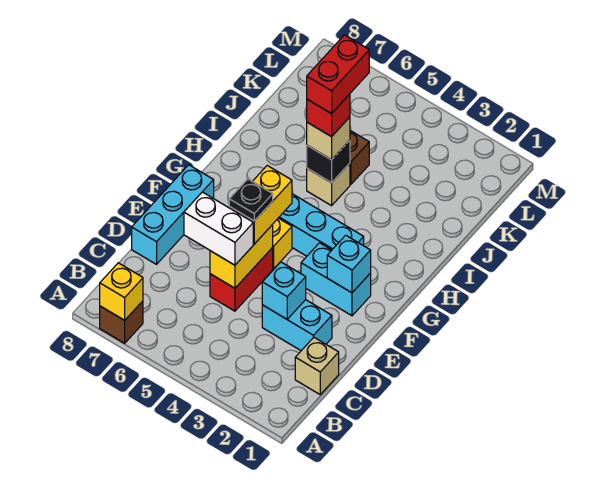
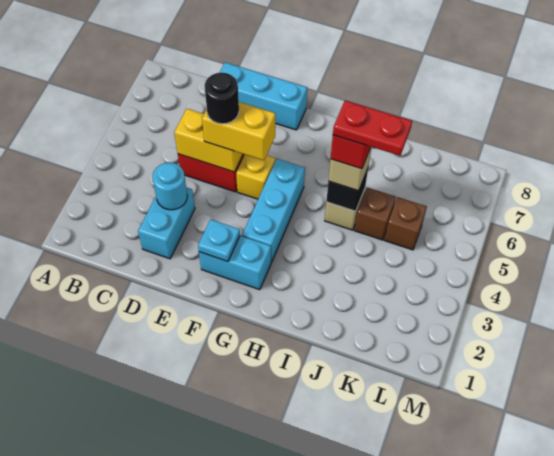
brown 1x1 brick [100,301,143,343] -> brown 1x1 brick moved to [385,197,427,250]
yellow 1x1 brick [100,263,143,320] -> none
tan 1x1 brick [295,337,339,394] -> none
cyan 1x1 brick [262,262,306,319] -> cyan 1x1 round brick [153,163,187,210]
white 1x2 brick [184,192,253,265] -> none
black 1x1 plate [229,179,273,221] -> black 1x1 round brick [205,73,239,124]
cyan 1x2 brick [301,243,371,316] -> cyan 1x2 brick turned to [199,236,271,290]
cyan 1x1 brick [327,235,371,293] -> cyan 1x1 plate [198,219,240,261]
red 1x2 brick [307,35,369,114] -> red 1x2 plate [333,101,412,156]

